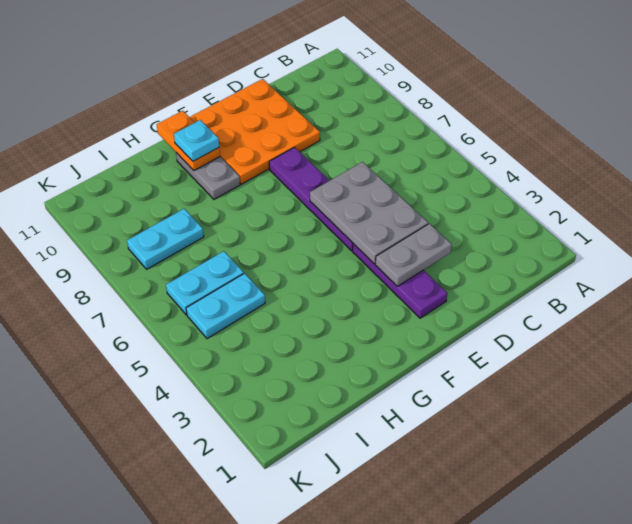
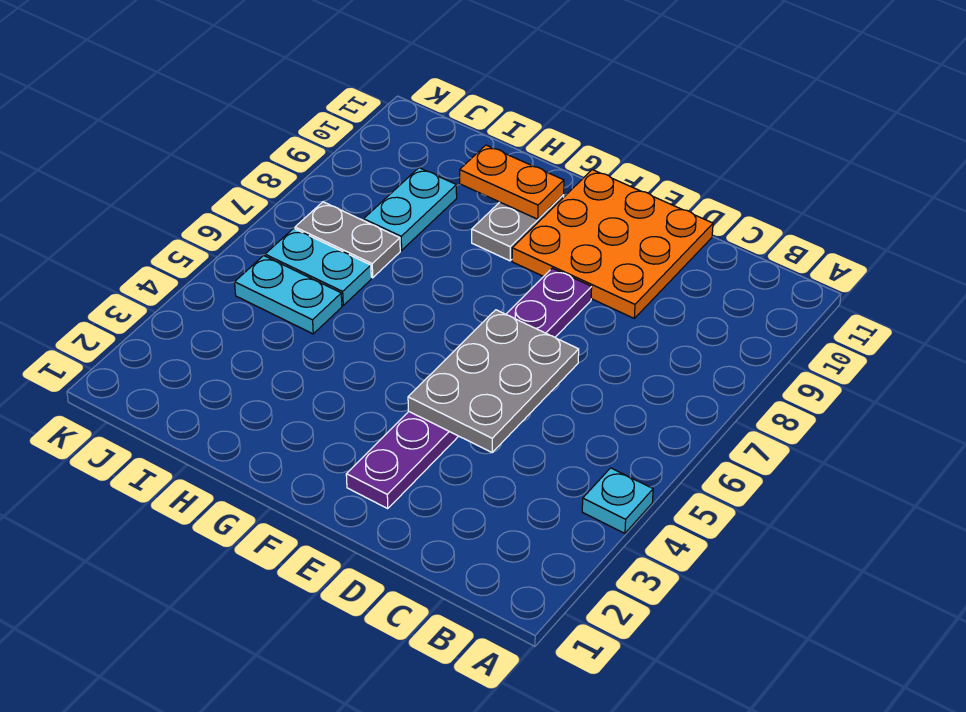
grey 1x2 plate [375,224,452,286] -> grey 1x2 plate moved to [295,202,400,278]
orange 1x2 plate [157,111,220,170] -> orange 1x2 plate turned to [460,145,564,219]
cyan 1x1 plate [174,120,219,161] -> cyan 1x1 plate moved to [582,468,653,533]
cyan 1x2 plate [127,209,204,269] -> cyan 1x2 plate turned to [364,168,457,250]

